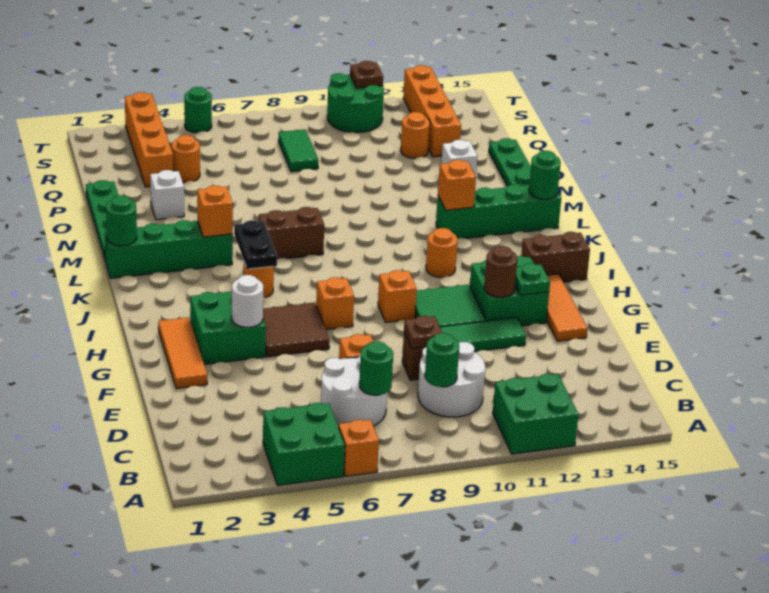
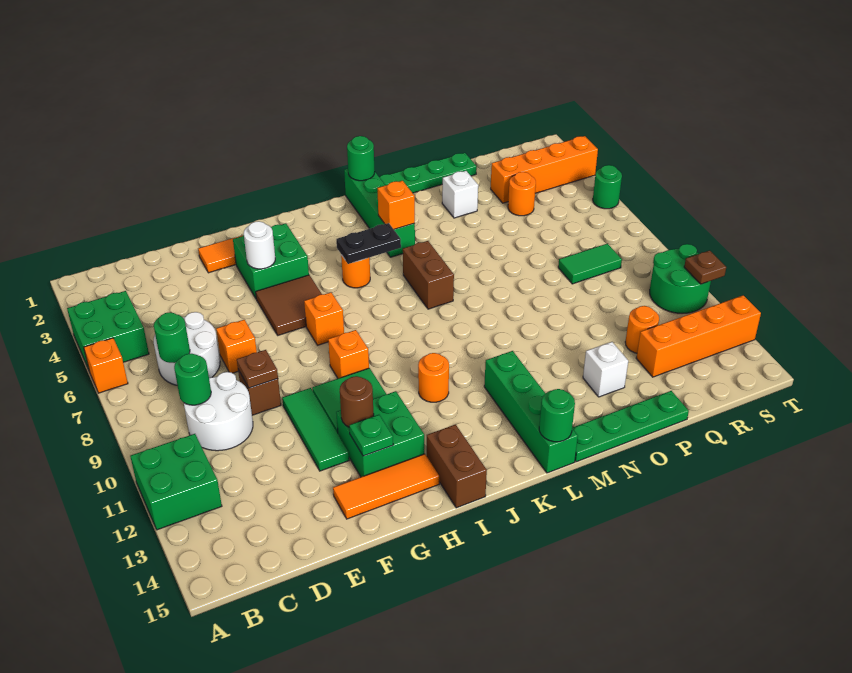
orange 1x1 brick [438,160,476,210] -> none

